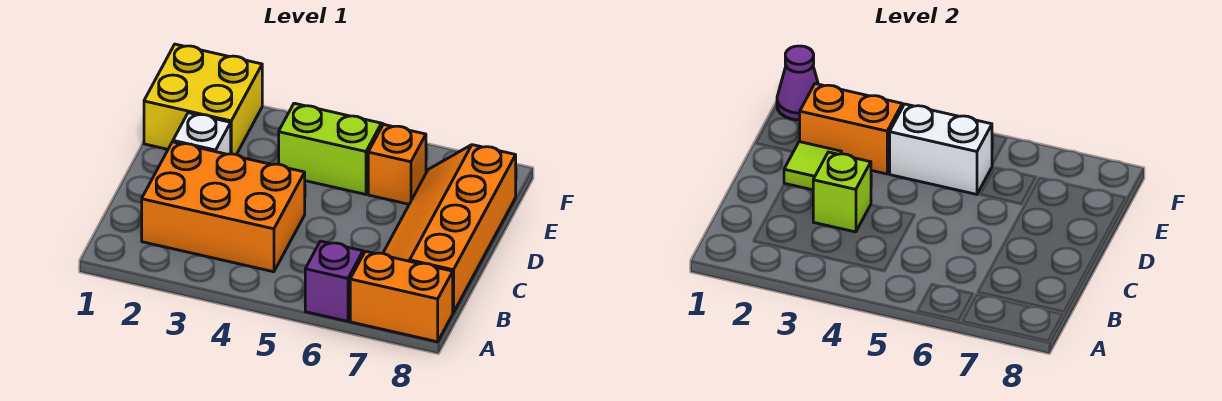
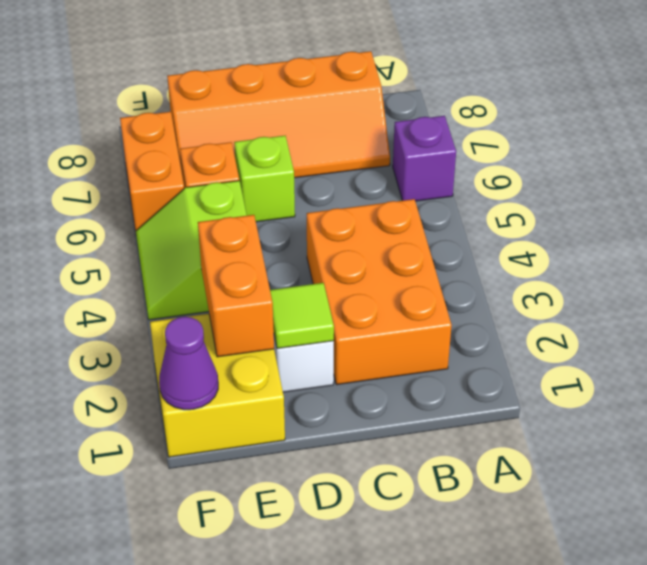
orange 1x2 brick [350,251,453,342] -> orange 1x2 brick moved to [120,112,184,231]
lime 1x1 brick [813,152,871,232] -> lime 1x1 brick moved to [234,136,295,222]
white 1x2 brick [890,104,992,194] -> none

